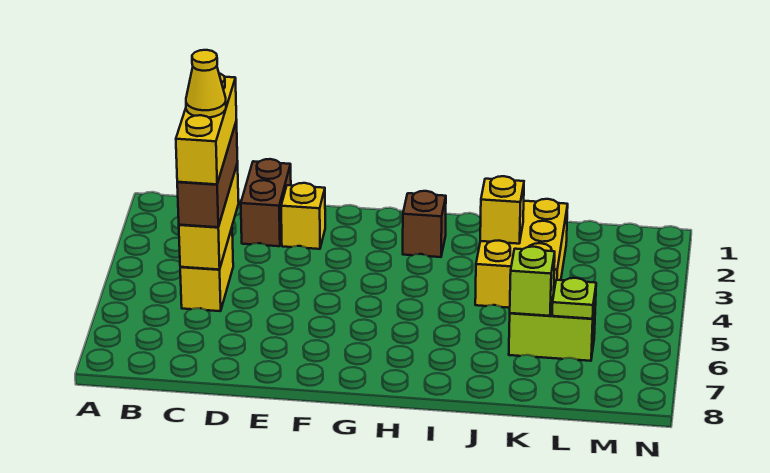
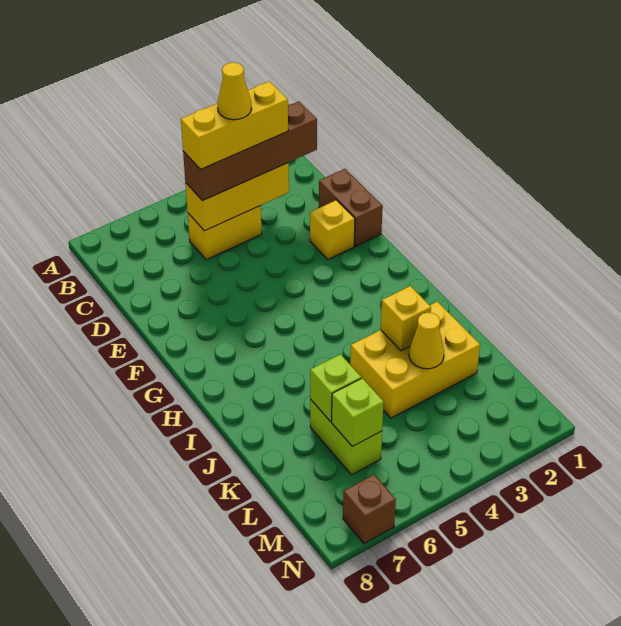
brown 1x3 brick [177,121,238,227] -> brown 1x4 brick [183,101,317,201]
brown 1x2 brick [241,159,291,246] -> brown 1x2 brick turned to [319,169,383,246]
brown 1x1 brick [403,191,446,257] -> brown 1x1 brick moved to [343,475,396,544]
none -> yellow 1x1 cone [409,312,444,369]
lime 1x1 plate [552,278,596,319] -> lime 1x1 brick [332,378,384,446]

